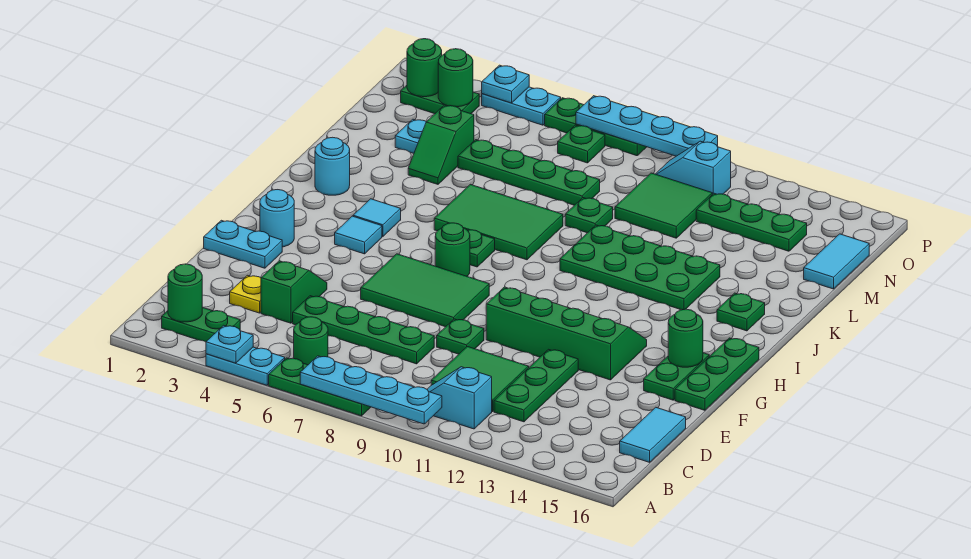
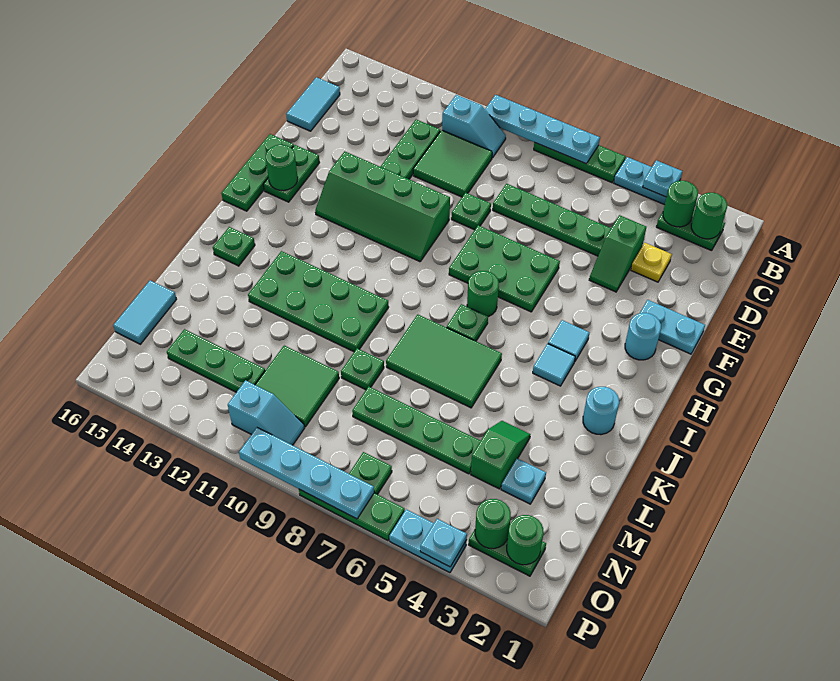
green 1x1 round brick [294,317,328,365] -> green 1x1 round brick moved to [663,181,698,227]
green 2x3 tile [361,254,489,327] -> green 2x3 plate [449,225,560,312]

